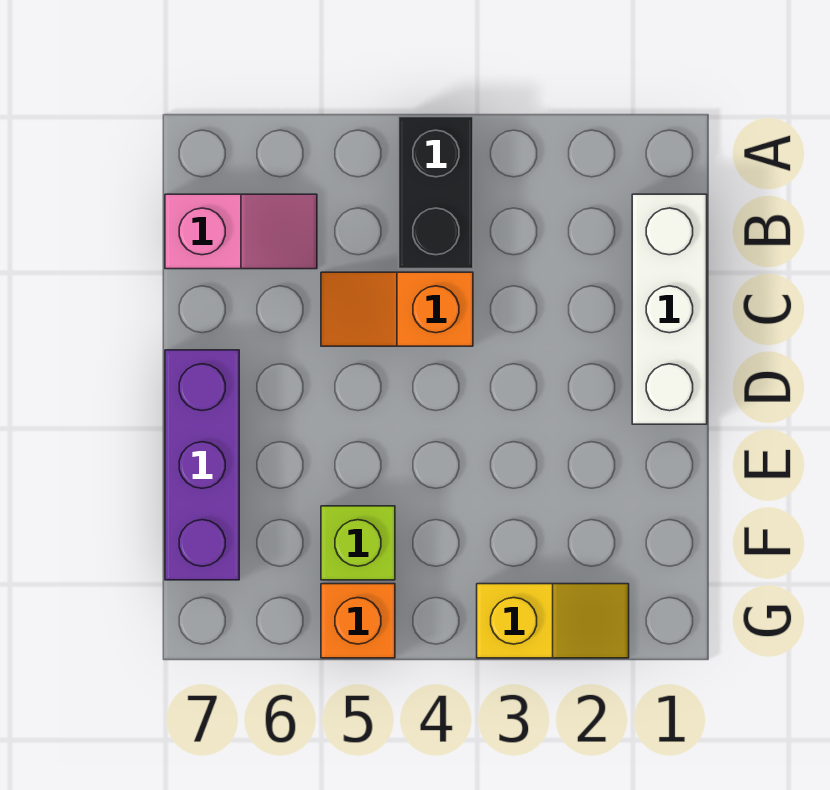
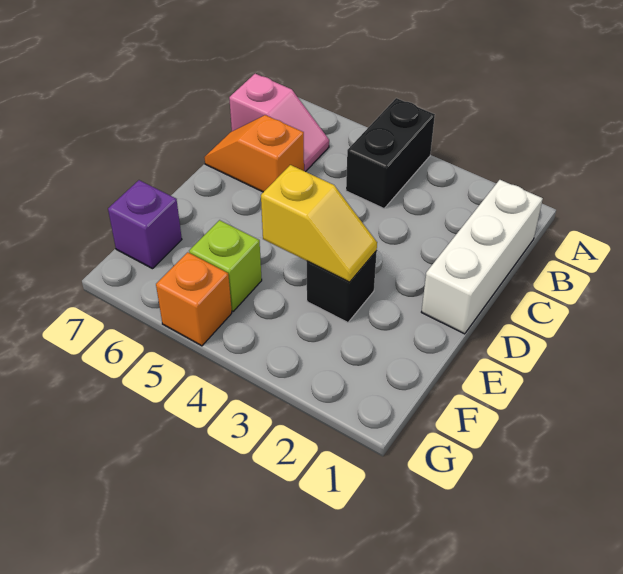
orange 1x2 slope [321,272,473,346] -> orange 1x2 slope moved to [204,115,304,192]
purple 1x3 brick [165,350,239,580] -> purple 1x1 brick [108,180,182,269]
none -> black 1x1 brick [307,251,377,323]
yellow 1x2 slope [477,584,629,658] -> yellow 1x2 slope moved to [261,165,377,282]

